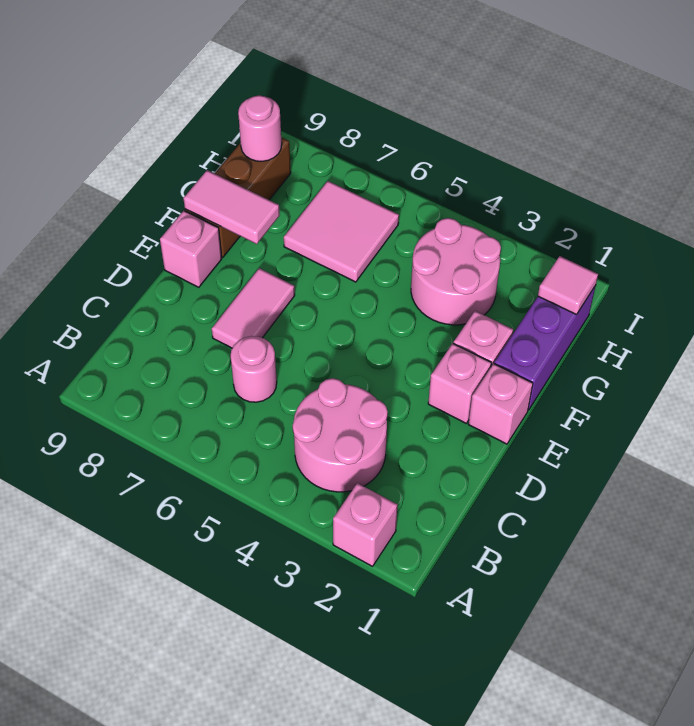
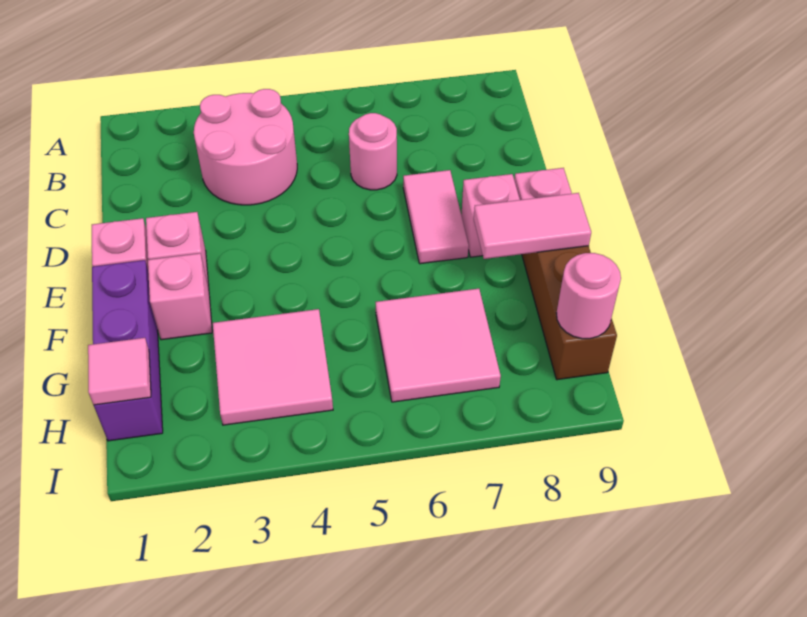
pink 1x1 brick [333,483,397,566] -> pink 1x1 brick moved to [461,174,520,257]
pink 2x2 round brick [411,218,501,325] -> pink 2x2 tile [213,309,333,425]

